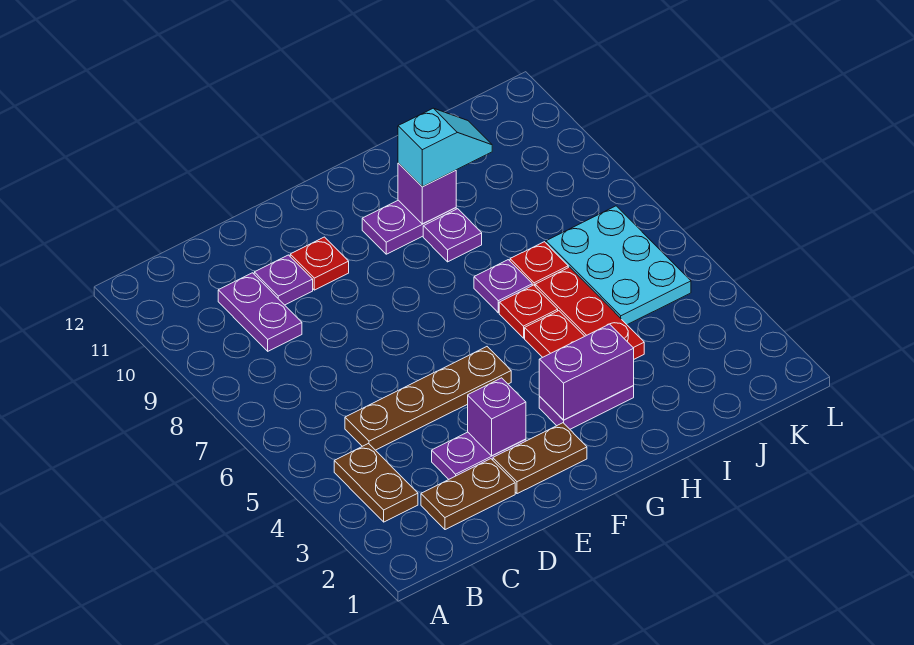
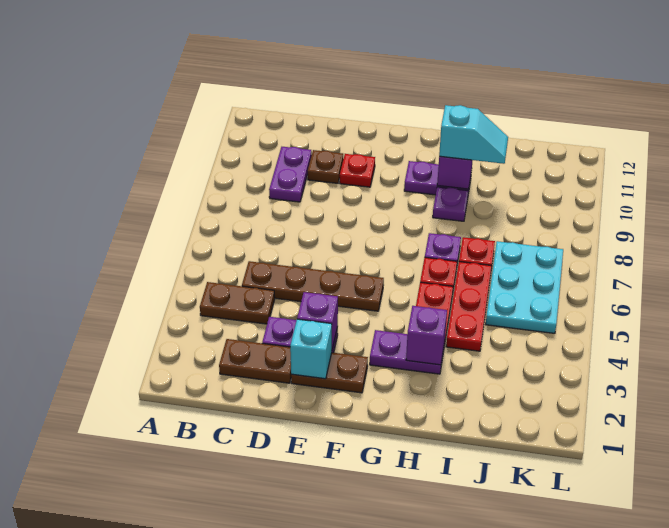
brown 1x2 plate [334,444,418,522] -> brown 1x2 plate turned to [200,282,275,324]
purple 1x1 plate [254,255,313,305] -> brown 1x1 plate [308,150,343,183]
none -> cyan 1x1 brick [290,319,332,379]
purple 1x2 brick [539,324,634,420] -> purple 1x1 brick [406,306,447,365]

